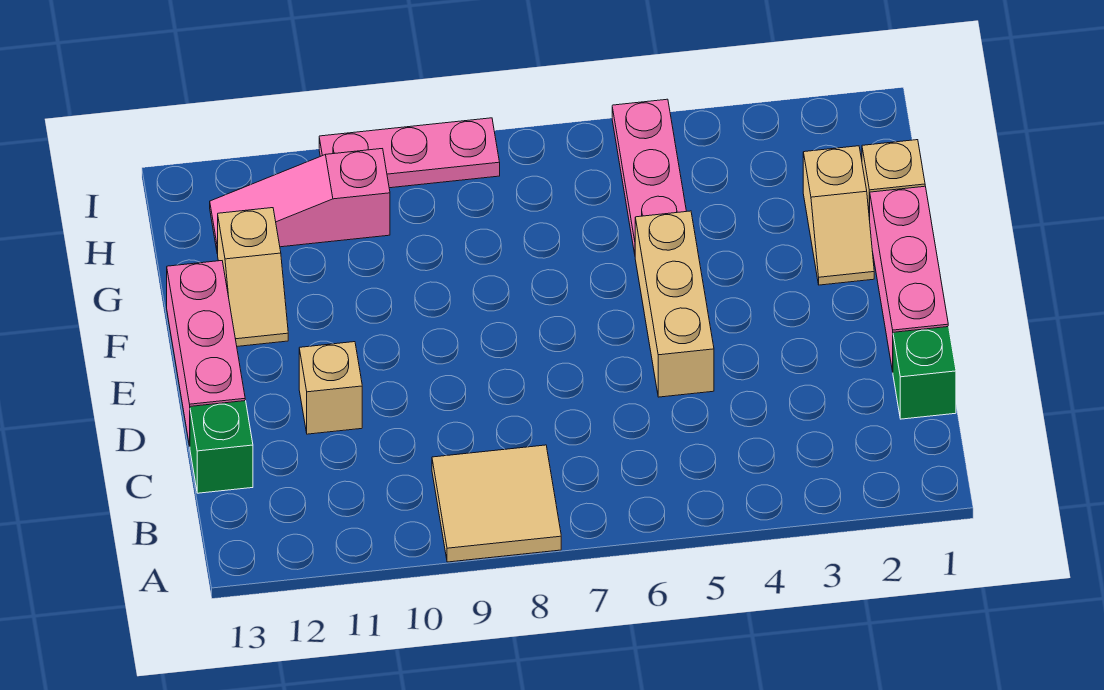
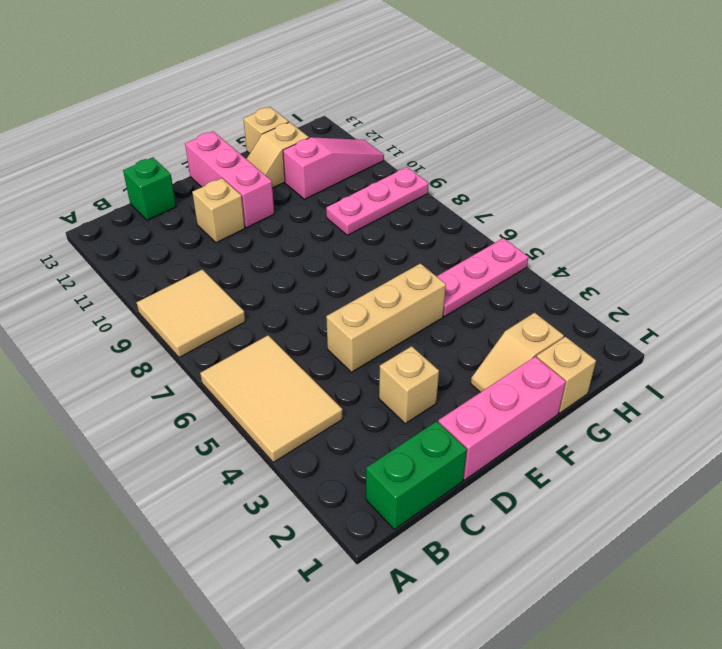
none -> tan 2x3 tile [200,335,343,462]
green 1x1 brick [893,327,956,419] -> green 1x2 brick [366,421,467,529]
none -> tan 1x1 brick [379,346,439,424]
pink 1x3 brick [167,261,245,446] -> pink 1x3 brick turned to [185,131,274,228]
none -> tan 1x1 brick [243,107,289,153]
pink 1x3 slope [210,149,390,253] -> pink 1x3 slope turned to [283,137,384,199]
pink 1x3 plate [319,118,500,188] -> pink 1x3 plate turned to [326,167,429,235]

